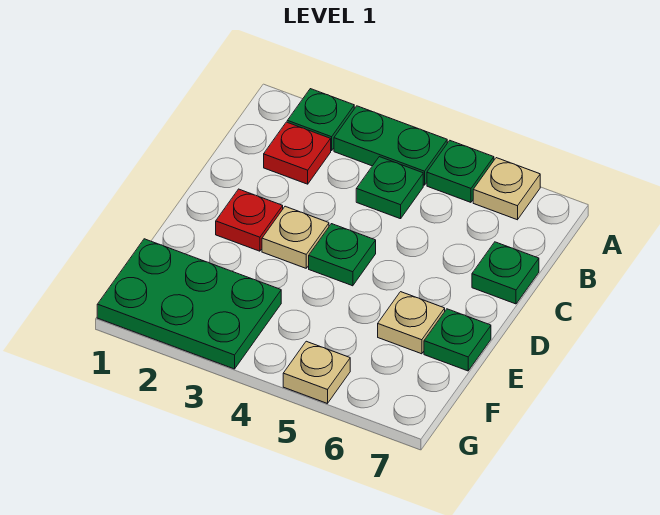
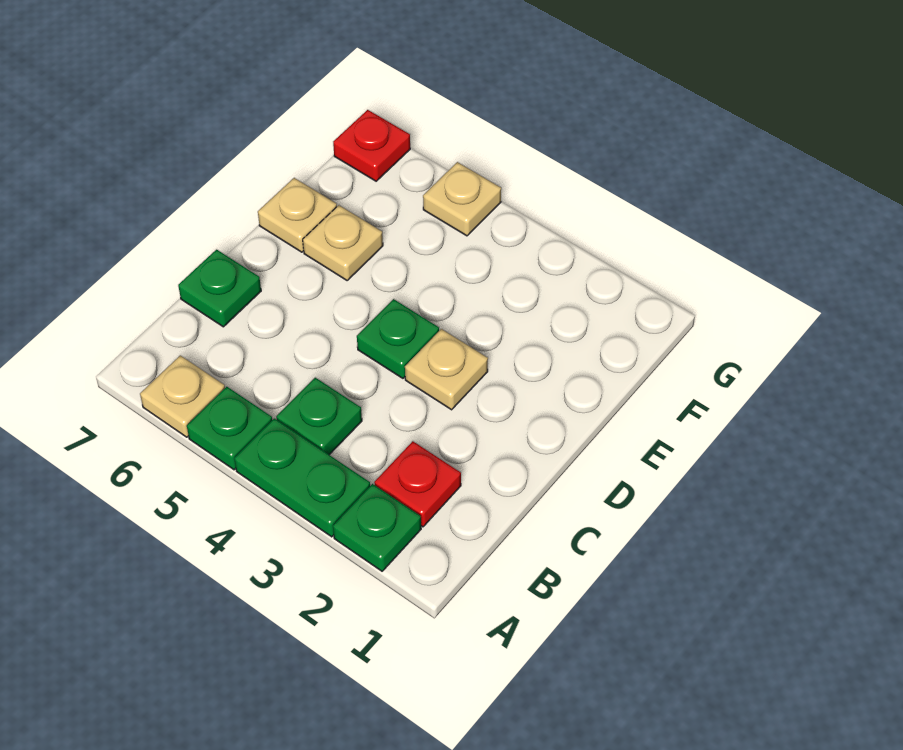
red 1x1 plate [216,189,283,251] -> red 1x1 plate moved to [333,110,410,181]
green 1x1 plate [424,309,491,371] -> tan 1x1 plate [258,178,337,252]
green 2x3 plate [97,239,281,369] -> none

